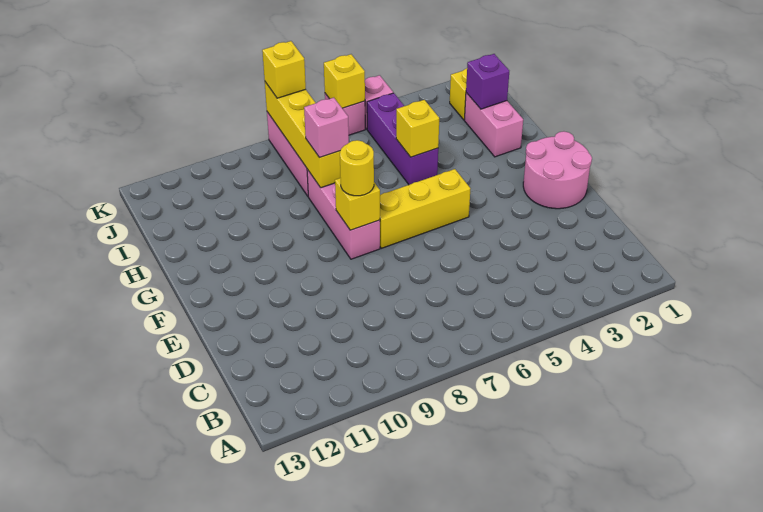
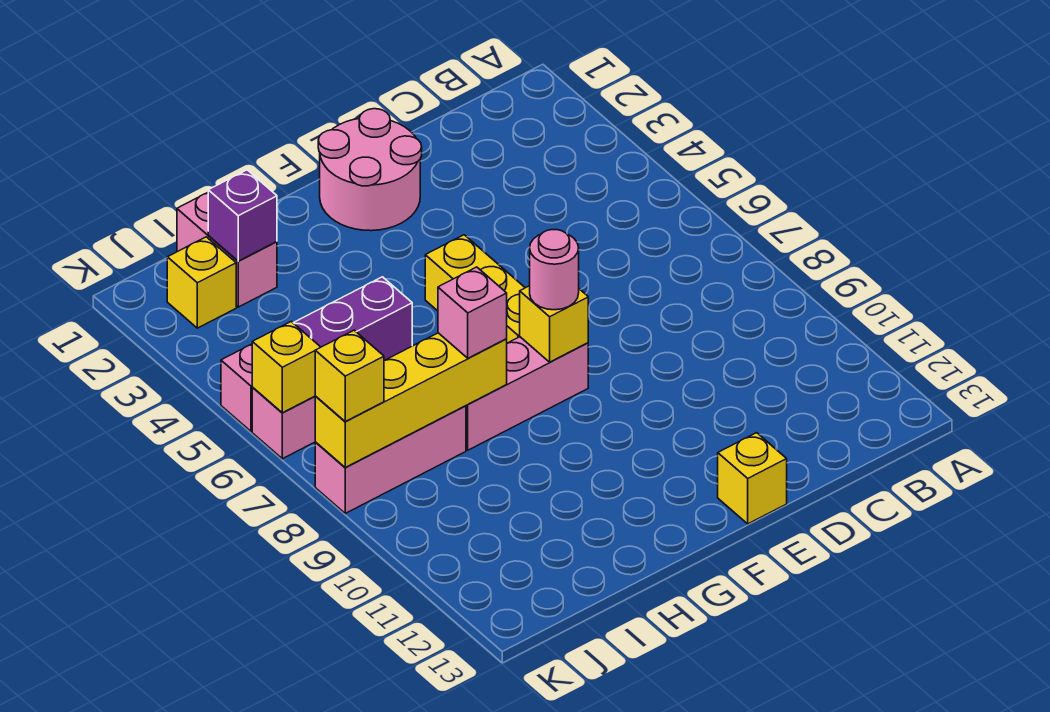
yellow 1x1 round brick [340,140,374,196] -> pink 1x1 round brick [530,230,579,310]
pink 1x2 brick [464,93,523,157] -> pink 1x2 brick turned to [177,193,277,307]
yellow 1x1 brick [396,100,439,157] -> yellow 1x1 brick moved to [718,433,787,524]

